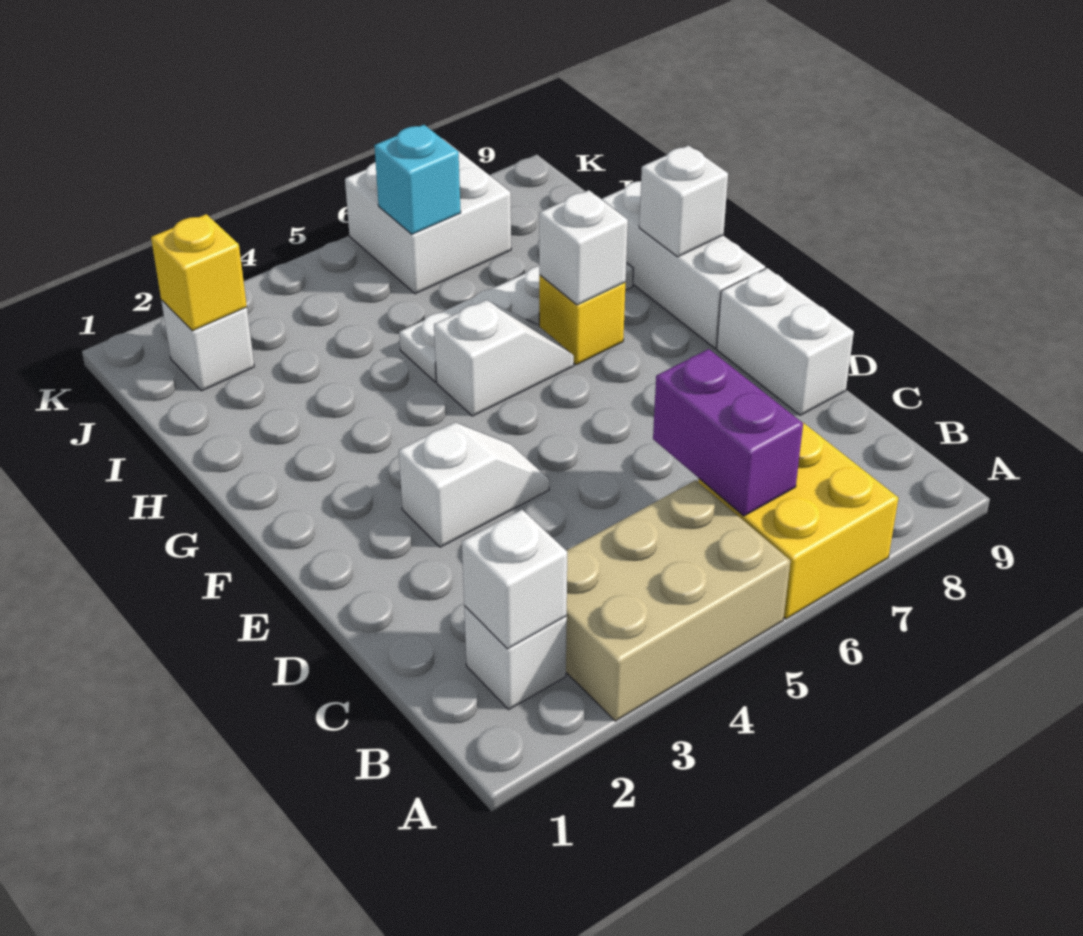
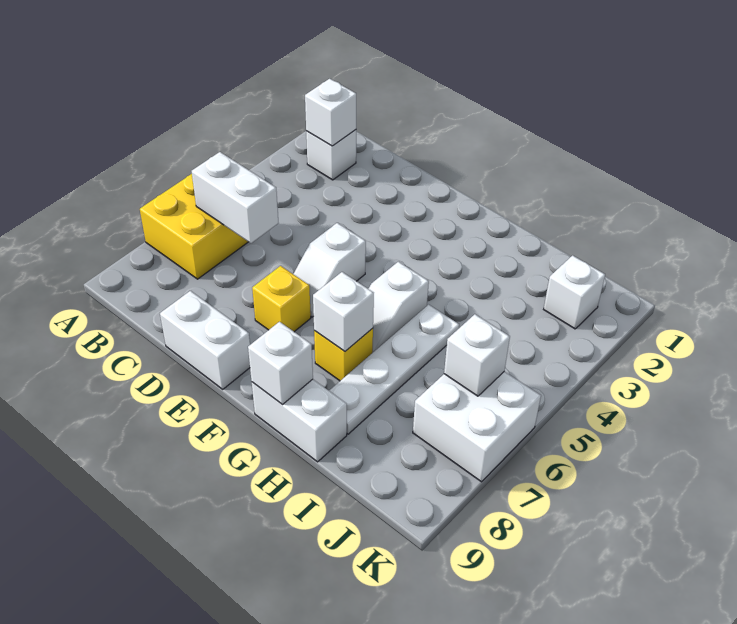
tan 2x3 brick [566,480,790,721] -> none
purple 1x2 brick [653,349,803,516] -> white 1x2 brick [192,152,278,243]
white 1x2 slope [399,422,549,547] -> white 1x2 slope moved to [294,223,366,317]
white 1x3 brick [601,181,765,348] -> white 1x2 brick [252,379,347,462]
yellow 1x1 brick [151,214,247,331] -> yellow 1x1 brick moved to [252,266,311,332]
cyan 1x1 brick [374,125,461,234] -> white 1x1 brick [444,314,510,396]

